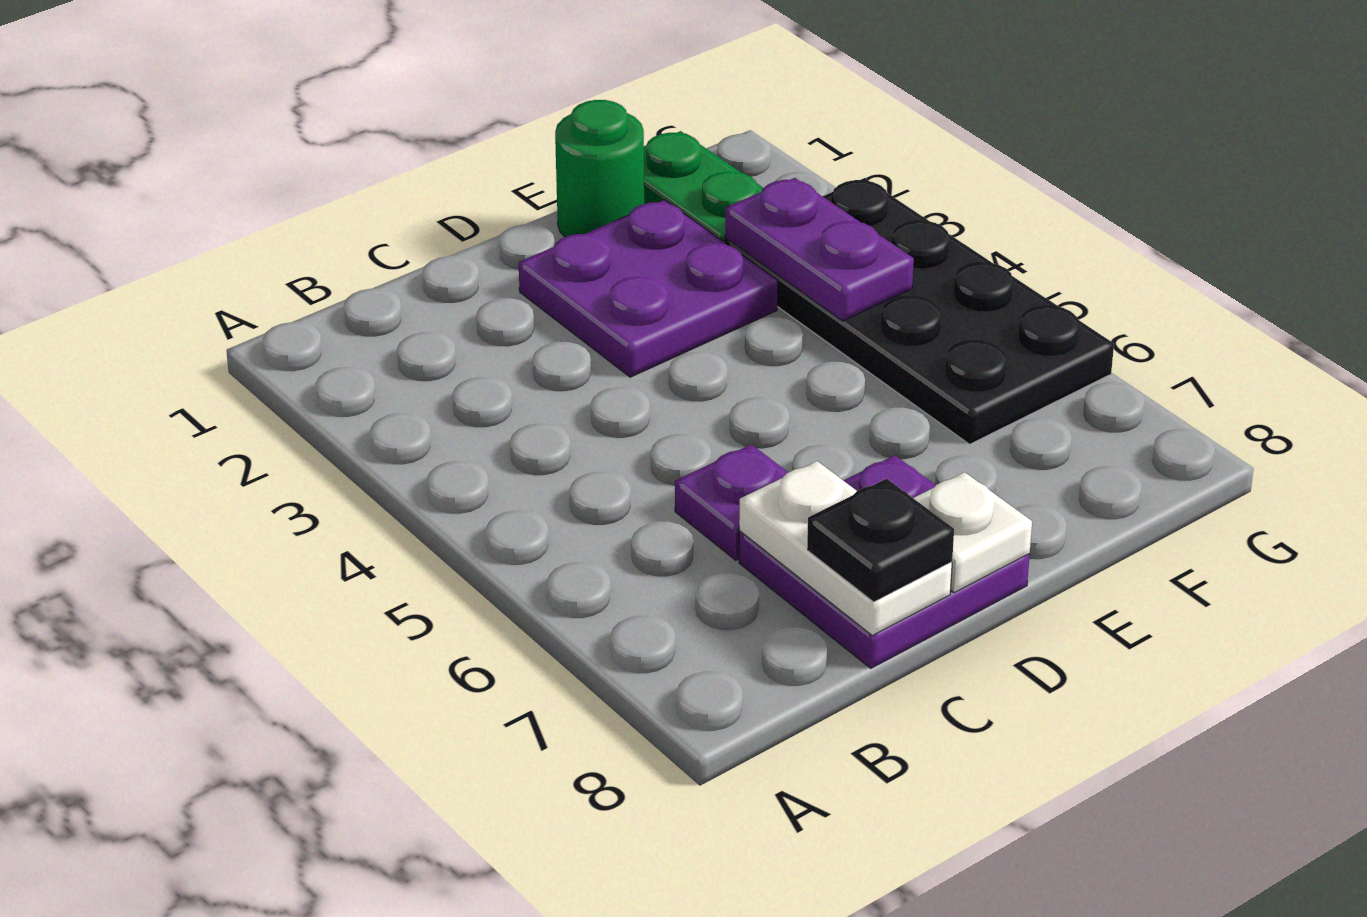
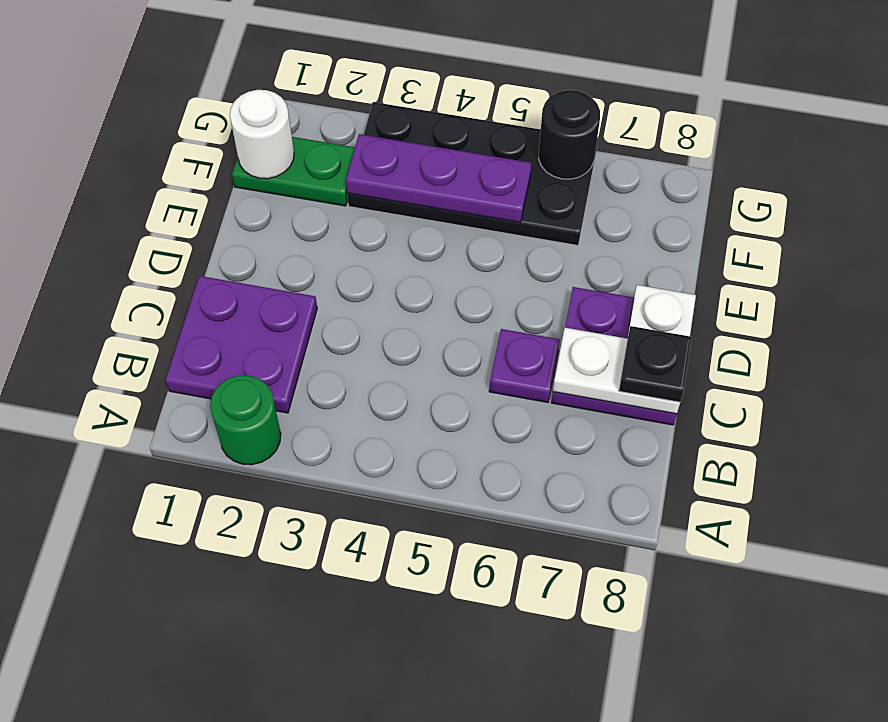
purple 2x2 plate [519,200,778,377] -> purple 2x2 plate moved to [166,276,317,413]
green 1x1 round brick [555,100,644,237] -> green 1x1 round brick moved to [210,375,281,465]
none -> white 1x1 round brick [230,90,294,179]
purple 1x2 plate [725,178,914,321] -> purple 1x3 plate [346,134,532,222]
none -> black 1x1 round brick [539,90,600,179]

